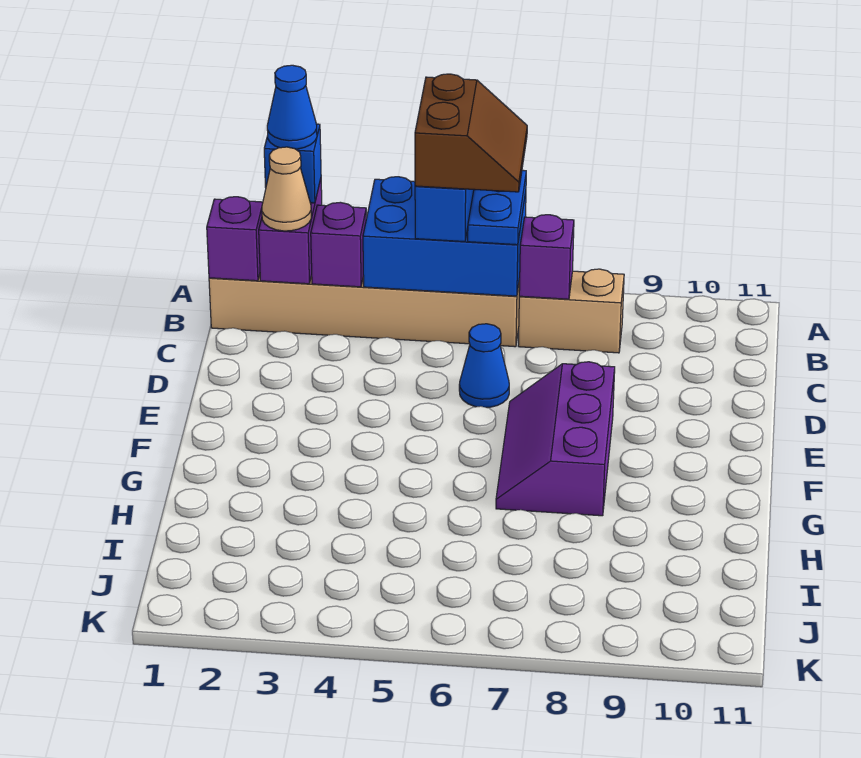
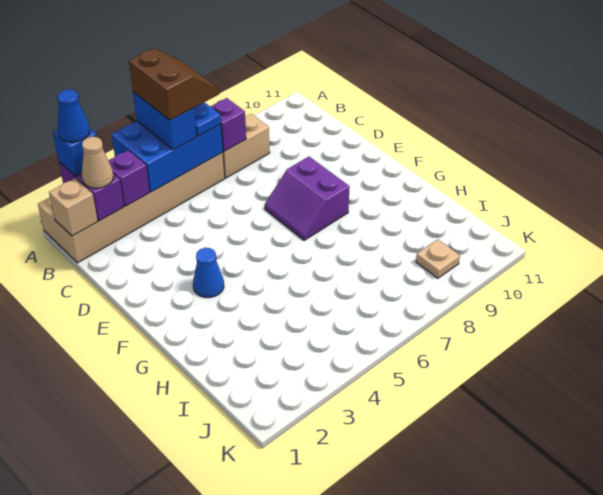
purple 1x1 brick [207,197,263,281] -> tan 1x1 brick [49,178,98,236]
blue 1x1 cone [459,324,509,407] -> blue 1x1 cone moved to [193,248,224,298]
purple 2x3 slope [496,362,615,516] -> purple 2x2 slope [265,157,350,240]
none -> tan 1x1 plate [416,239,460,278]

